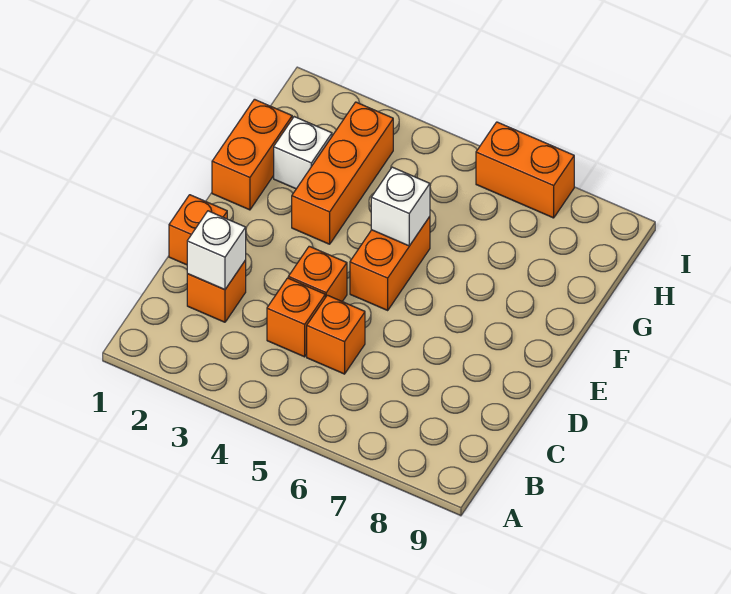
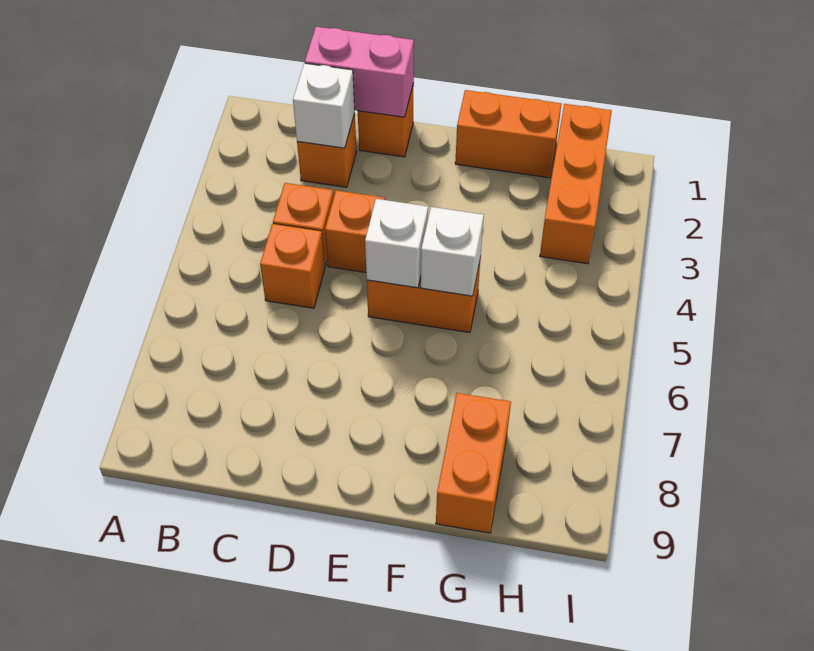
none -> pink 1x2 brick [305,27,414,117]
orange 1x3 brick [292,102,393,244] -> orange 1x3 brick turned to [540,104,612,264]
white 1x1 brick [274,117,332,189] -> white 1x1 brick moved to [365,199,428,288]
orange 1x2 brick [476,122,574,218] -> orange 1x2 brick moved to [436,393,511,533]

